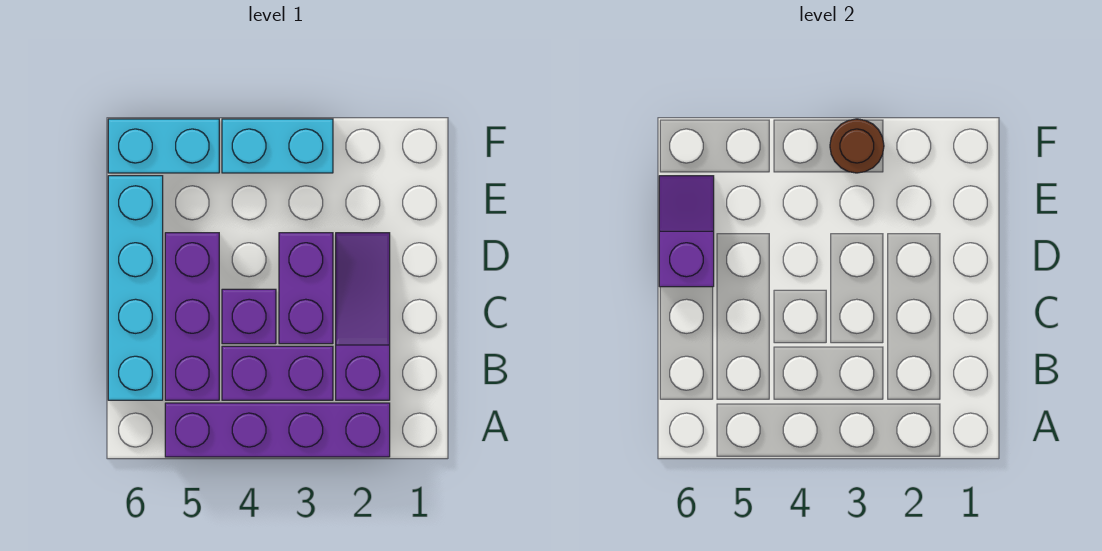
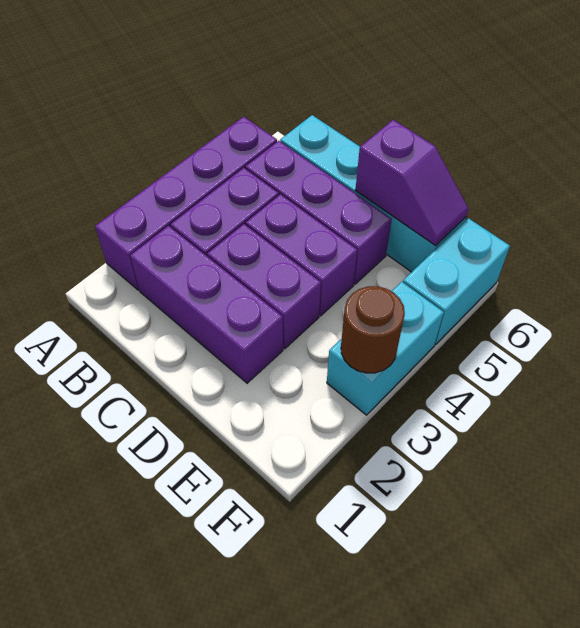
purple 1x3 slope [336,233,390,400] -> purple 1x3 brick [130,226,283,383]
purple 1x1 brick [222,289,276,344] -> purple 1x2 brick [246,194,357,316]

